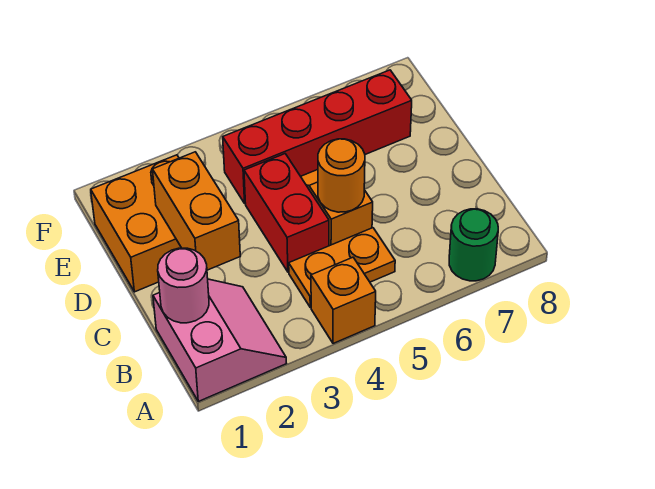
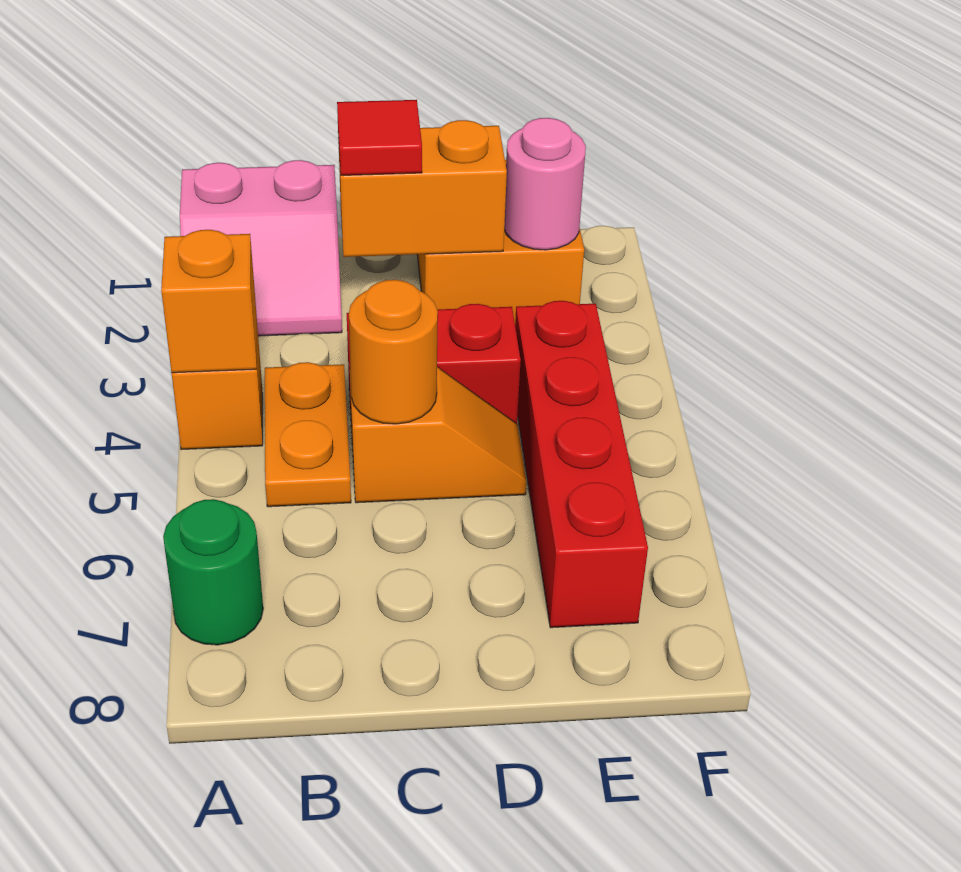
none -> orange 1x1 brick [161,230,257,373]
pink 1x1 round brick [158,248,209,323] -> pink 1x1 round brick moved to [504,118,586,250]
none -> red 1x1 tile [337,100,422,175]

